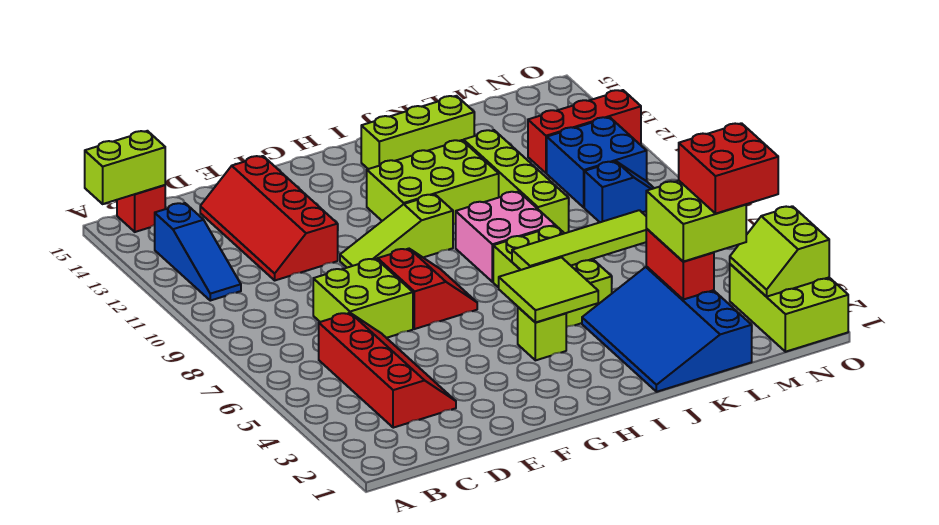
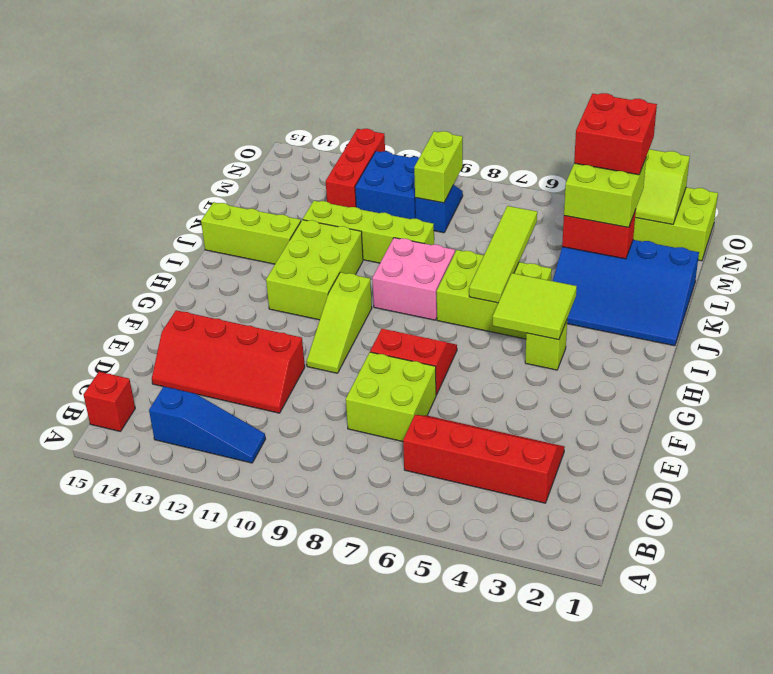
lime 1x2 brick [85,131,165,204] -> lime 1x2 brick moved to [414,131,463,203]
lime 1x3 brick [361,96,474,169] -> lime 1x3 brick turned to [201,202,301,264]

